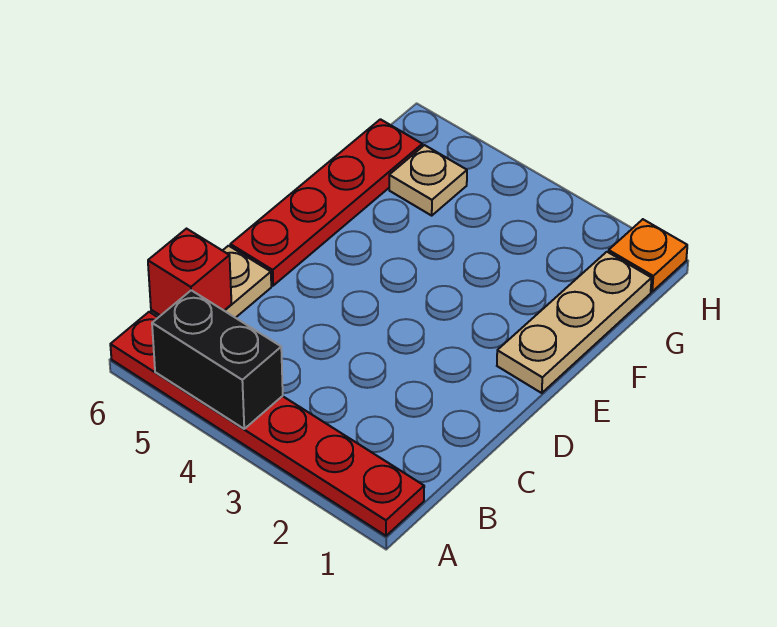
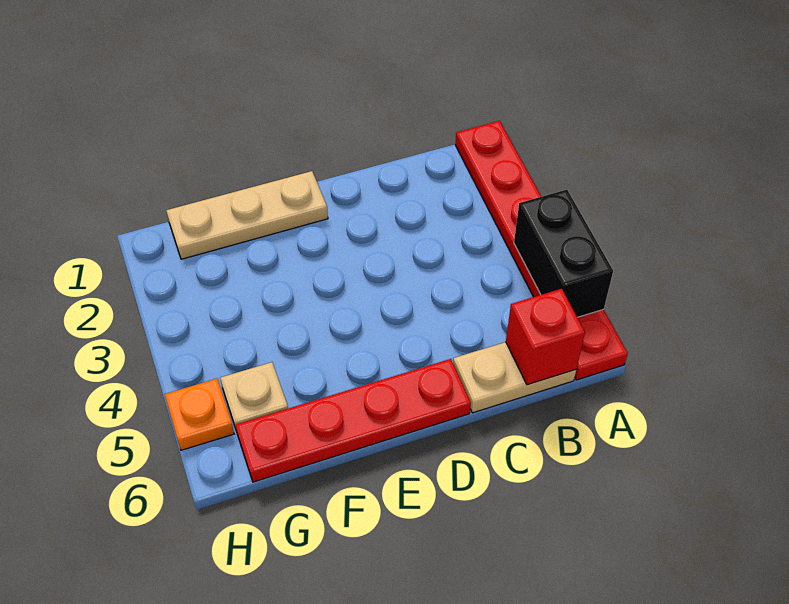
orange 1x1 plate [609,219,687,292] -> orange 1x1 plate moved to [165,379,234,450]

